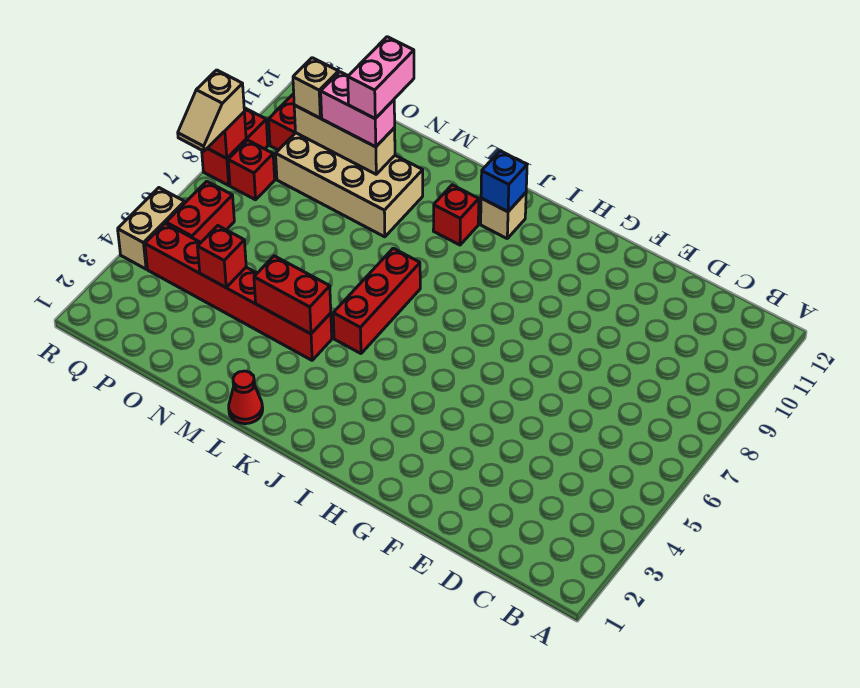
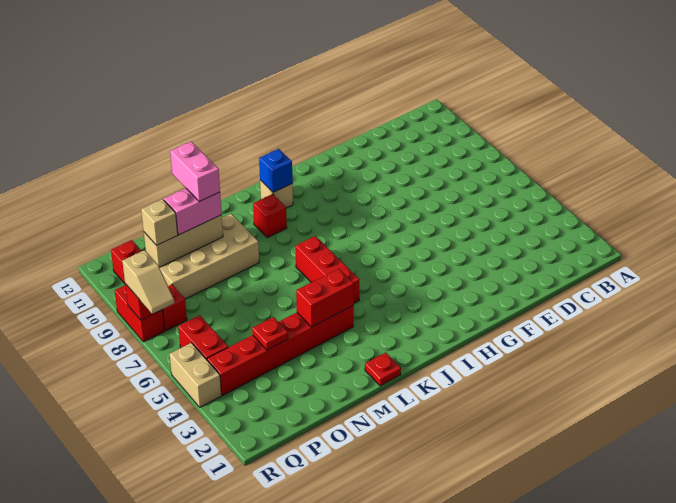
red 1x1 cone [229,371,263,424] -> red 1x1 plate [365,353,401,386]
red 1x1 brick [198,226,246,287] -> red 1x1 plate [252,317,288,350]

